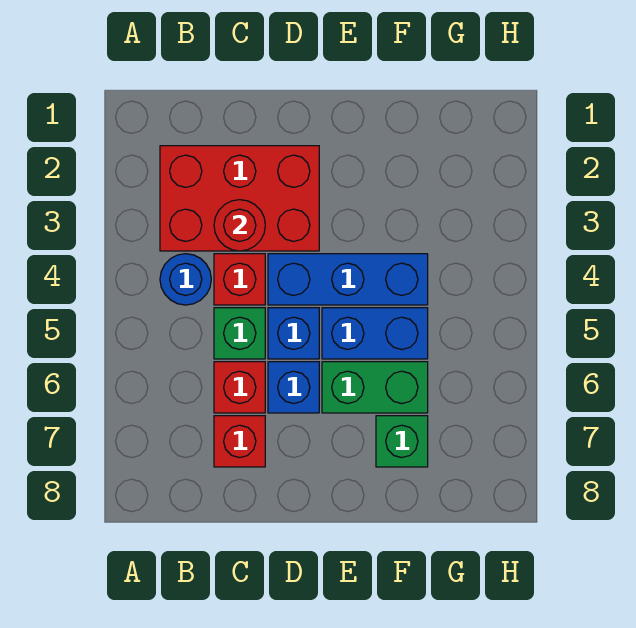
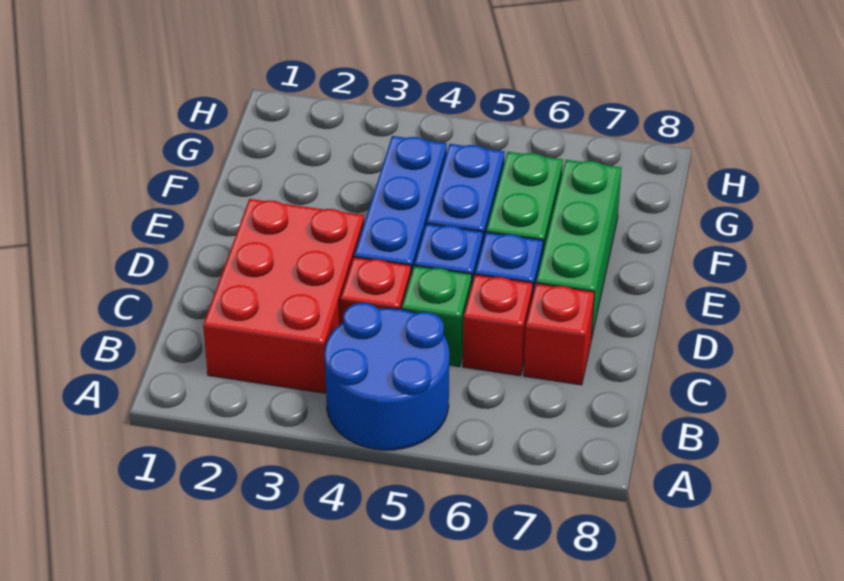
blue 1x1 round brick [160,254,211,305] -> blue 2x2 round brick [325,303,449,450]
red 1x1 round brick [214,200,265,251] -> none
green 1x1 brick [376,416,428,467] -> green 1x3 brick [536,160,622,340]

